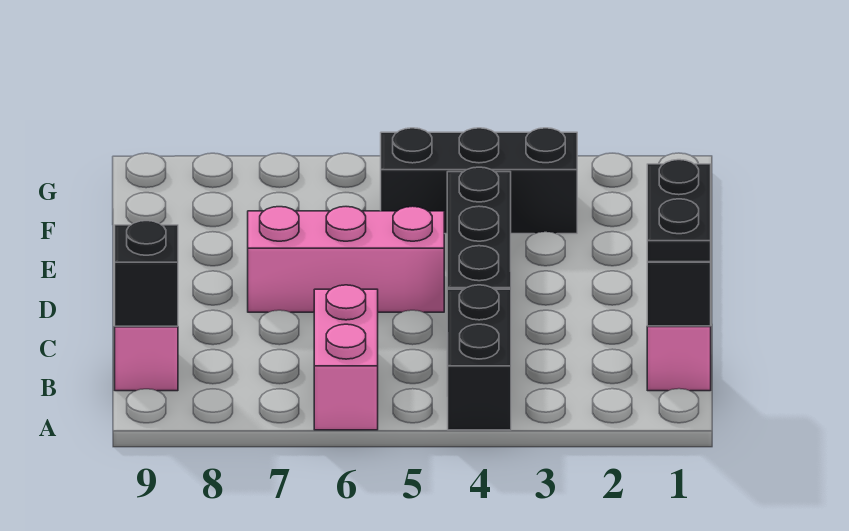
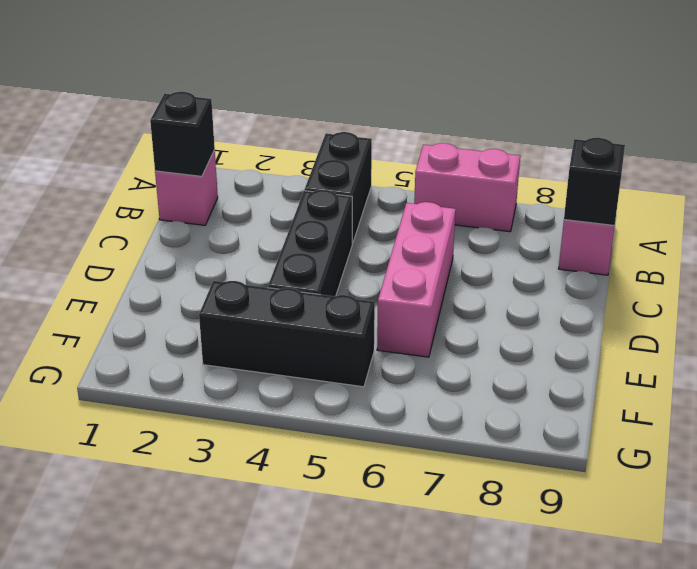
pink 1x2 brick [314,285,378,430] -> pink 1x2 brick turned to [414,143,520,232]
black 1x2 plate [647,160,711,262] -> none
pink 1x3 brick [248,206,444,312] -> pink 1x3 brick turned to [377,202,456,357]

